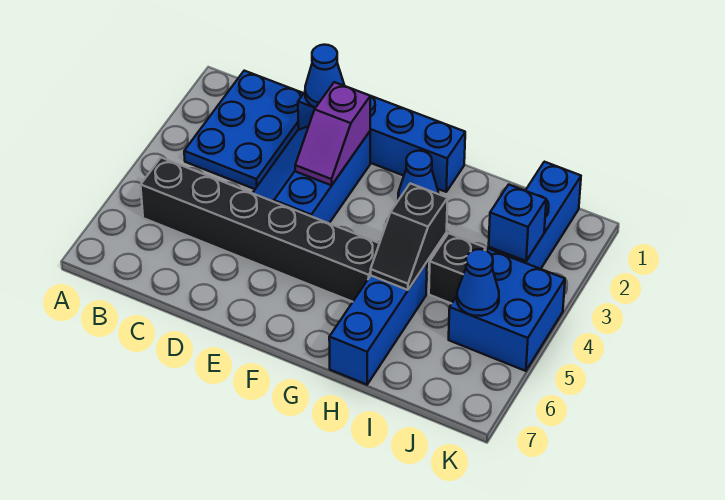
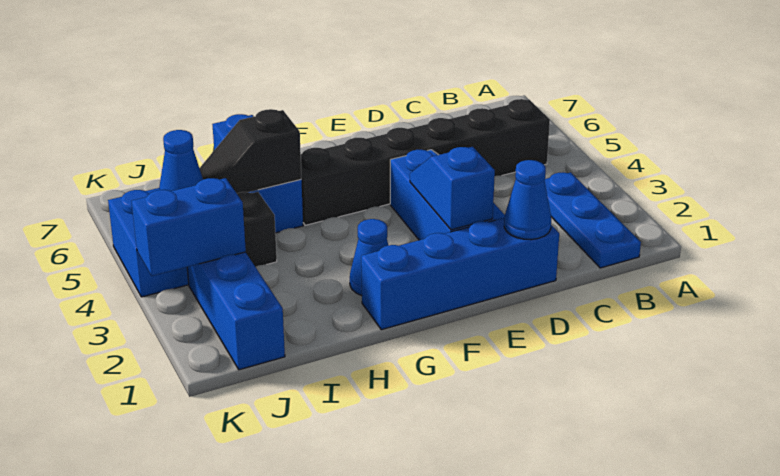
blue 2x3 plate [184,71,304,189] -> blue 1x3 plate [544,172,641,268]
purple 1x2 slope [295,82,370,185] -> blue 1x2 slope [410,147,495,230]
black 1x2 slope [371,183,448,290] -> black 1x2 slope turned to [200,109,301,193]
blue 1x1 brick [489,185,546,261] -> blue 1x2 brick [132,178,246,276]

